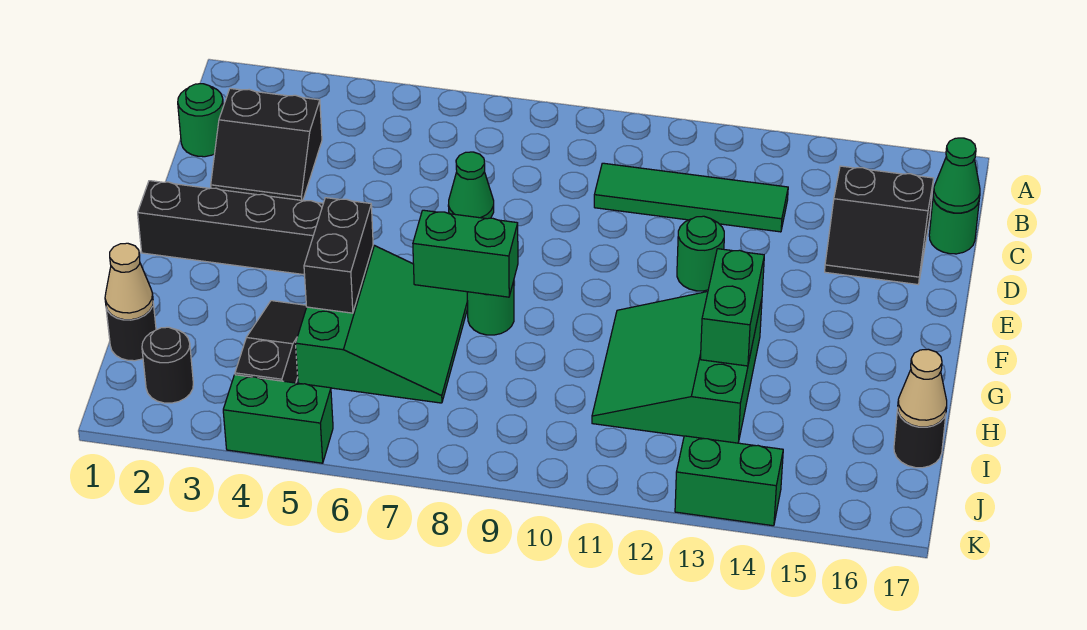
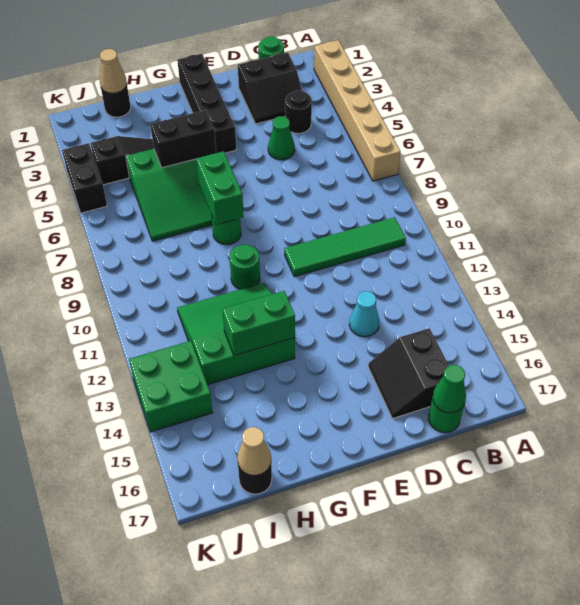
none -> tan 1x6 brick [314,40,400,181]
black 2x2 slope [211,88,322,201] -> black 2x2 slope turned to [238,52,302,124]
green 1x4 tile [594,163,788,232] -> green 1x4 tile turned to [284,217,406,277]
green 1x1 cone [448,152,494,219] -> green 1x1 cone moved to [268,116,295,160]
none -> cyan 1x1 cone [349,291,379,337]
green 1x1 round brick [677,216,724,291] -> green 1x1 round brick moved to [230,245,260,289]
black 1x1 round brick [142,327,193,403] -> black 1x1 round brick moved to [285,90,312,134]
green 1x2 brick [223,375,333,463] -> black 1x2 brick [62,143,107,213]
green 1x2 brick [675,436,783,526] -> green 2x2 brick [129,341,213,432]

